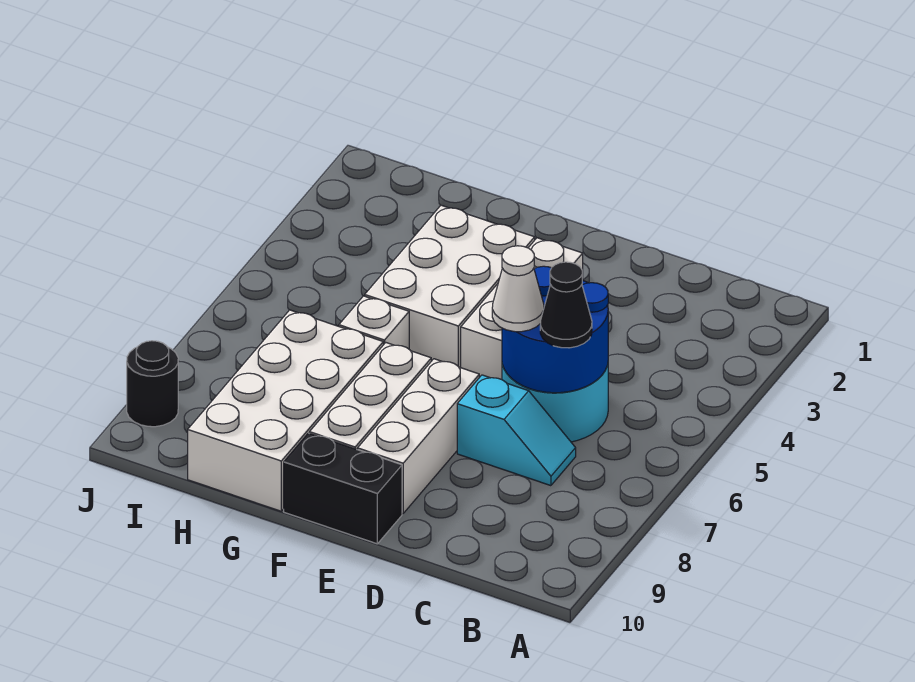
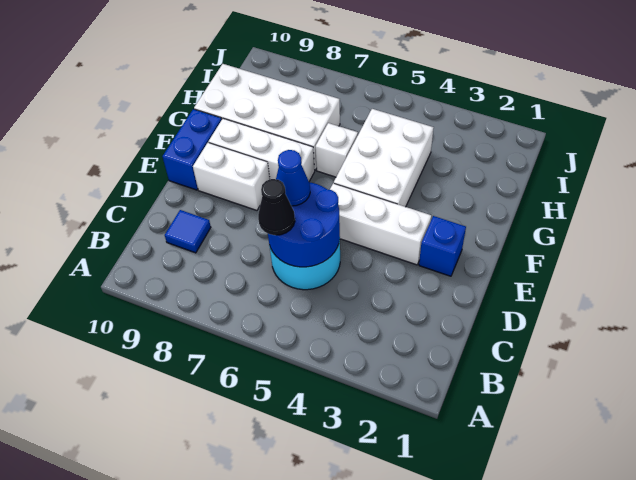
cyan 1x2 slope [457,375,576,486] -> none
none -> blue 1x1 tile [165,210,211,253]
white 1x1 cone [492,246,544,332] -> blue 1x1 cone [276,150,310,206]
none -> blue 1x1 brick [419,216,466,276]
white 1x3 brick [358,359,479,513] -> white 1x2 brick [193,143,270,210]
black 1x2 brick [284,433,402,544] -> blue 1x2 brick [162,109,222,190]
white 2x3 brick [365,205,535,368] -> white 2x3 brick turned to [334,109,434,207]
black 1x1 round brick [127,341,178,427] -> none

